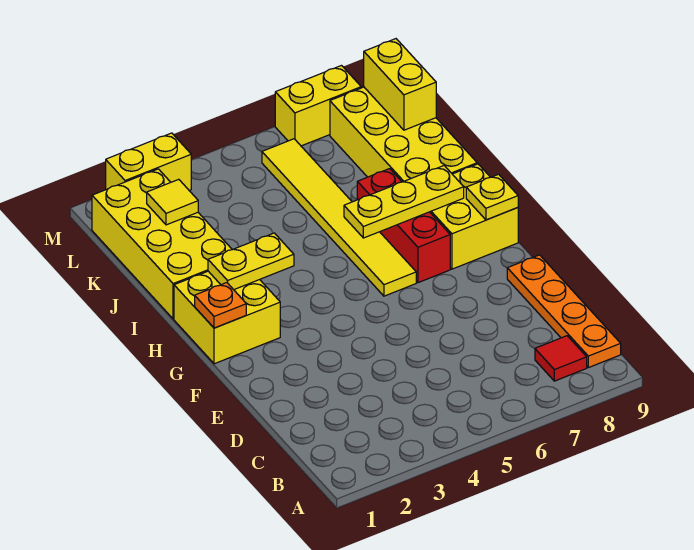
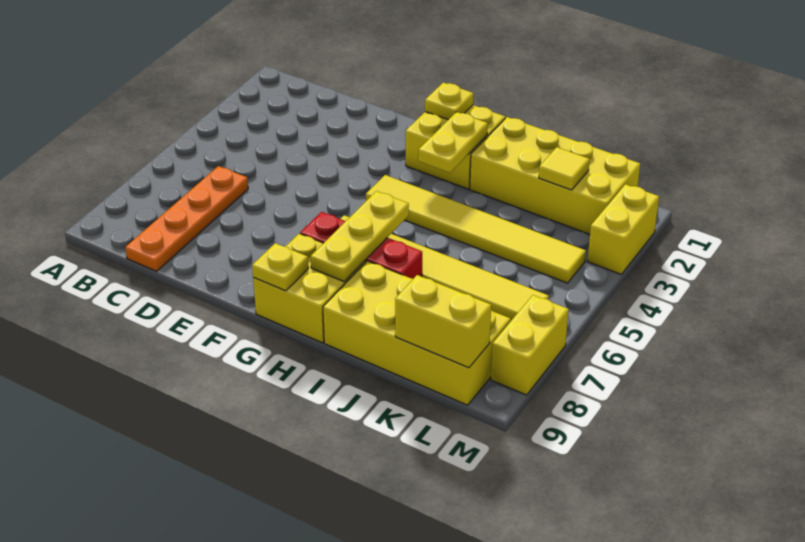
red 1x1 tile [535,336,587,381] -> none
orange 1x4 plate [507,255,621,368] -> orange 1x4 plate turned to [125,166,248,271]
orange 1x1 plate [195,283,246,328] -> yellow 1x1 plate [425,83,474,120]
none -> yellow 1x6 tile [366,175,586,283]

